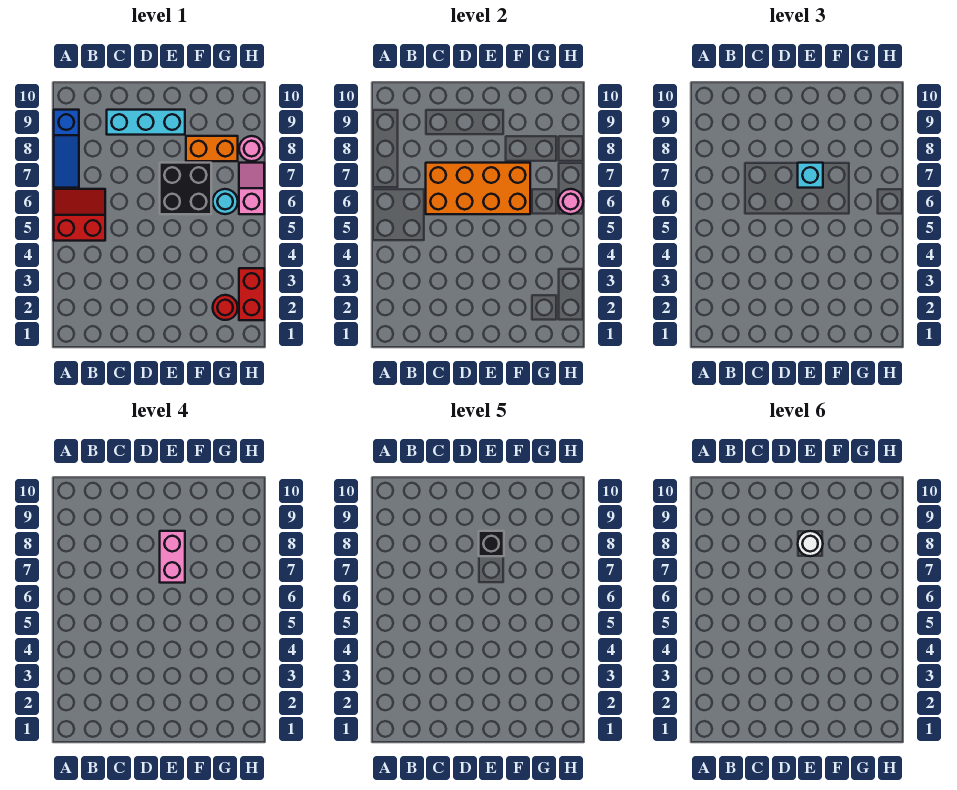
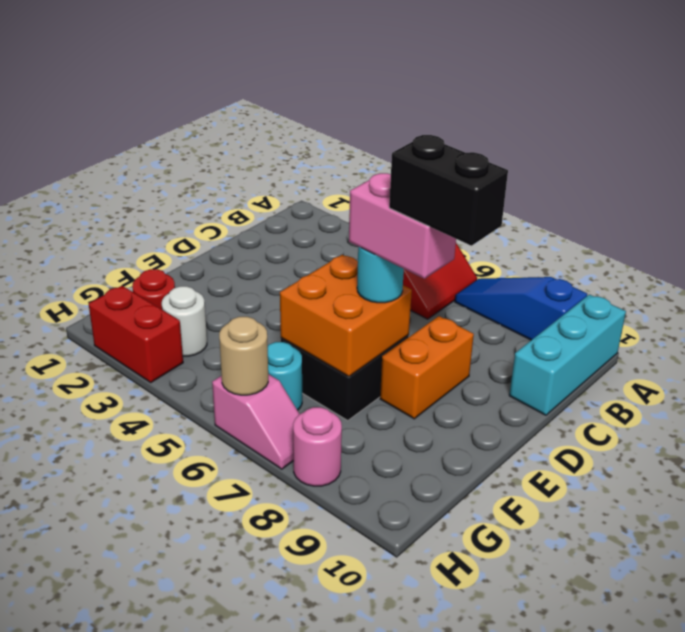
orange 2x4 brick [426,163,530,214] -> orange 2x2 brick [280,255,412,377]
cyan 1x3 brick [107,110,185,135] -> cyan 1x3 brick moved to [509,295,626,415]
cyan 1x1 brick [798,163,823,188] -> cyan 1x1 round brick [357,247,404,303]
black 1x1 brick [479,531,504,556] -> black 1x2 brick [389,135,508,246]
white 1x1 round brick [798,531,823,556] -> white 1x1 round brick moved to [162,286,207,356]
orange 1x2 brick [186,136,238,161] -> orange 1x2 brick moved to [380,316,474,419]
pink 1x1 round brick [558,189,583,214] -> tan 1x1 round brick [219,317,268,395]

